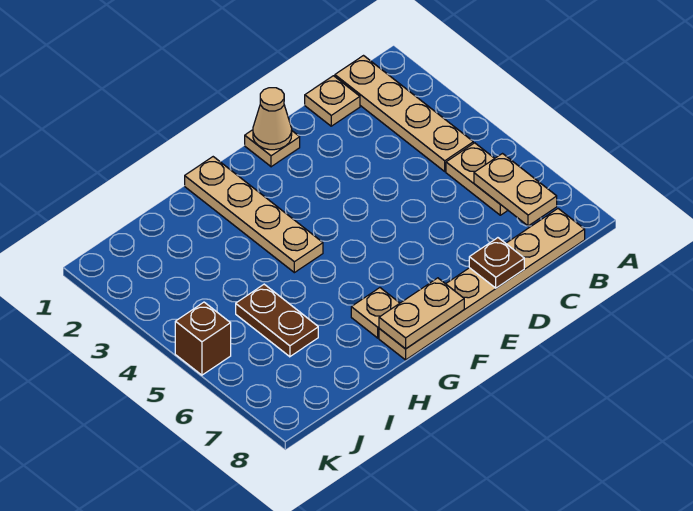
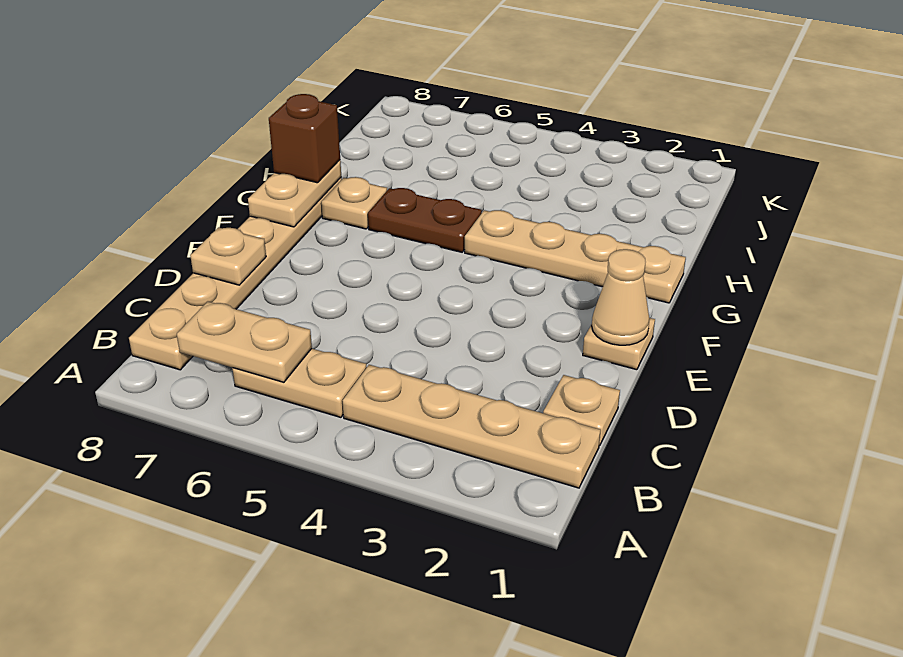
brown 1x1 plate [469,238,524,288] -> tan 1x1 plate [190,227,266,285]
brown 1x2 plate [236,284,318,357] -> brown 1x2 plate moved to [368,188,482,252]
brown 1x1 brick [175,302,231,375] -> brown 1x1 brick moved to [269,94,340,183]

